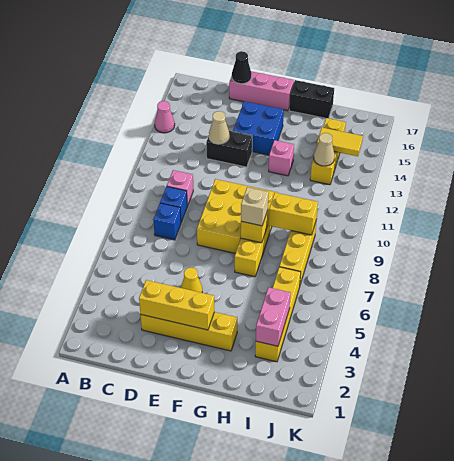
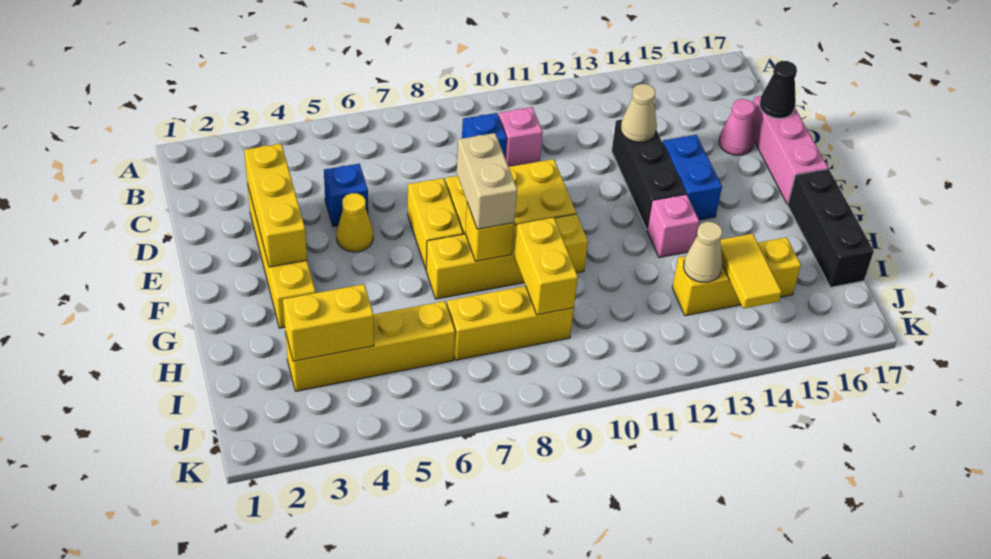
pink 1x1 cone [155,101,175,133] -> pink 1x1 cone moved to [719,99,755,155]
blue 1x1 brick [153,203,181,240] -> blue 1x1 brick moved to [324,164,368,227]
black 1x2 brick [206,131,252,167] -> black 1x3 brick [612,120,686,229]
none -> yellow 1x2 brick [408,178,463,269]
blue 2x2 brick [233,101,284,155] -> blue 1x2 brick [663,135,722,220]
tan 1x1 brick [241,187,269,226] -> tan 1x2 brick [457,133,517,229]
black 1x2 brick [289,80,334,118] -> black 1x3 brick [788,169,874,287]
pink 1x2 brick [256,287,290,346] -> yellow 1x2 brick [283,284,374,361]

